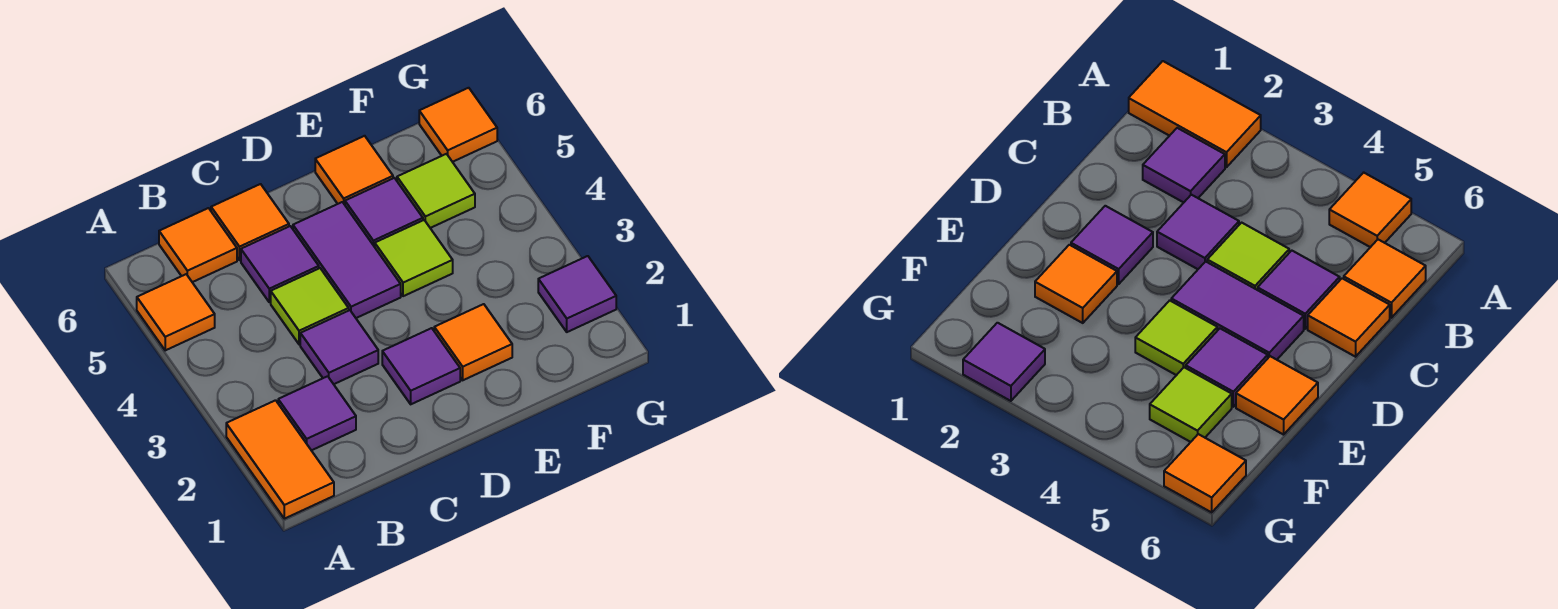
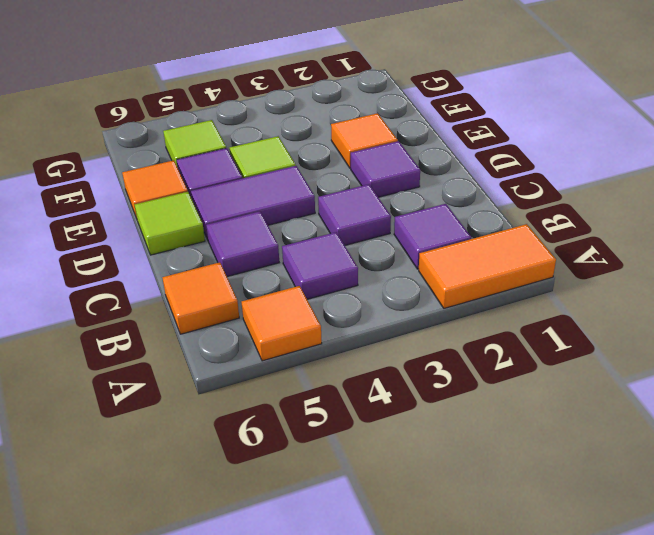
lime 1x1 tile [271,268,349,344] -> lime 1x1 tile moved to [135,192,205,255]
orange 1x1 tile [211,184,289,260] -> none
purple 1x1 tile [538,256,616,332] -> purple 1x1 tile moved to [282,232,358,299]
orange 1x1 tile [419,88,497,162] -> none

